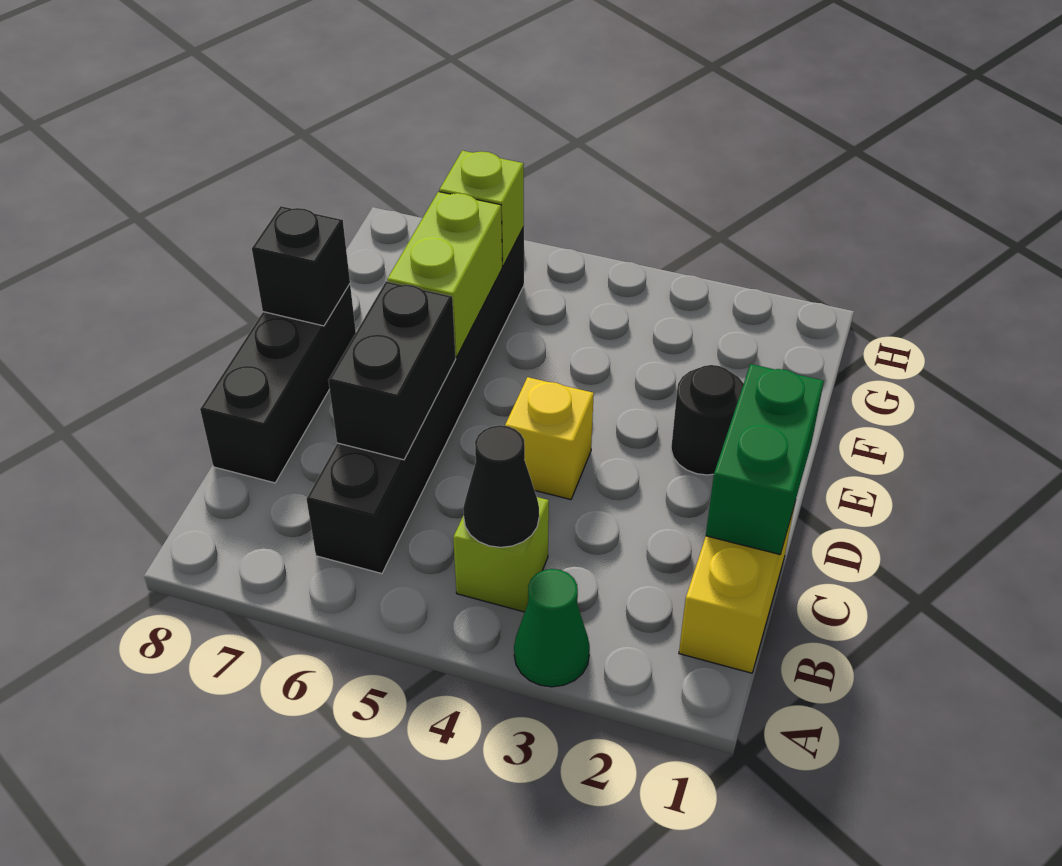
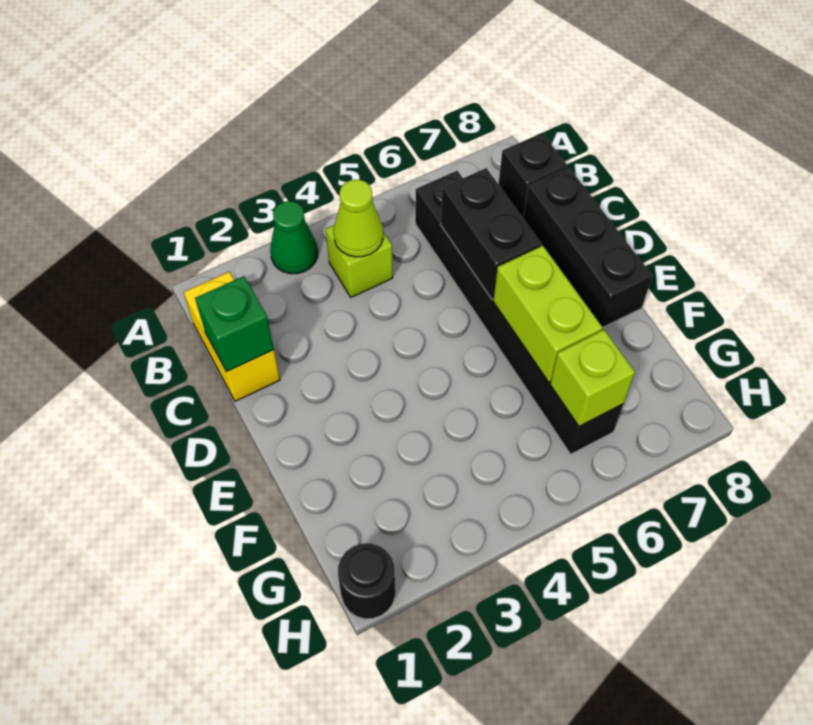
black 1x1 cone [463,425,539,547] -> lime 1x1 cone [334,180,383,257]
green 1x2 brick [706,364,824,554] -> green 1x1 brick [195,276,274,372]
yellow 1x1 brick [505,377,594,500] -> none
black 1x1 round brick [671,365,744,475] -> black 1x1 round brick moved to [338,543,395,619]
black 1x1 brick [252,206,350,326] -> black 1x1 brick moved to [499,133,567,218]

